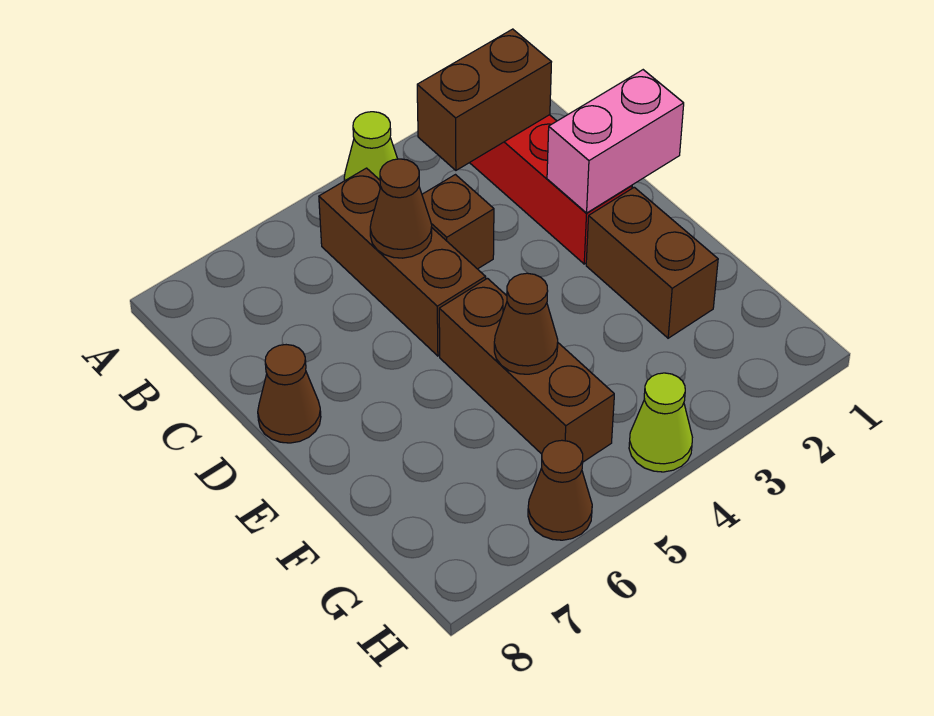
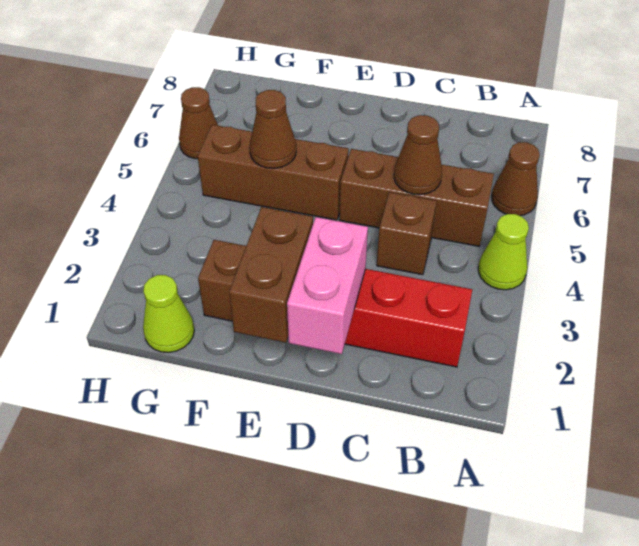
brown 1x2 brick [417,29,551,170] -> brown 1x2 brick moved to [229,207,313,343]
brown 1x1 cone [258,345,321,443] -> brown 1x1 cone moved to [492,142,540,216]
lime 1x1 cone [629,373,692,472] -> lime 1x1 cone moved to [143,275,194,353]

